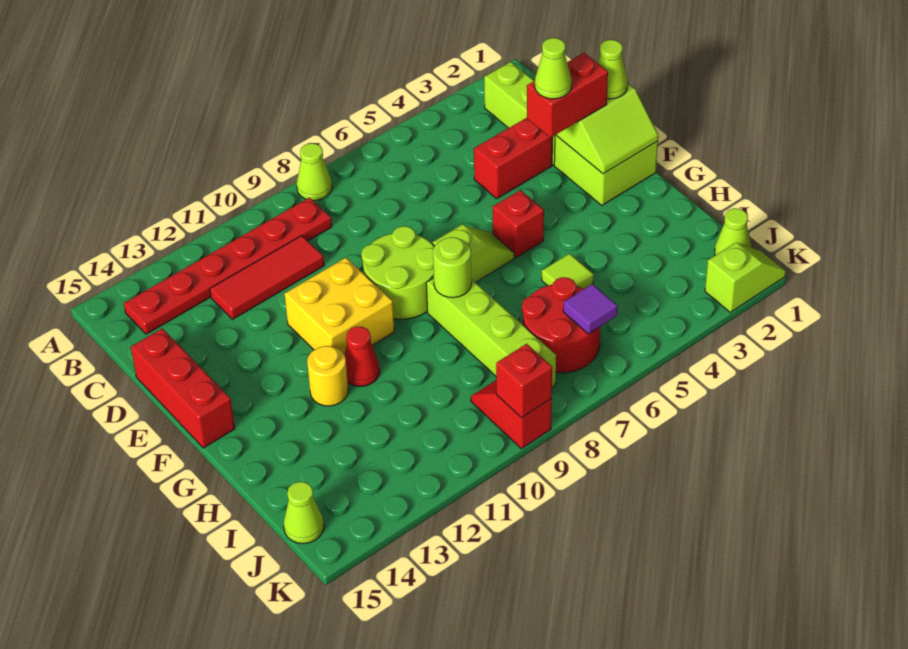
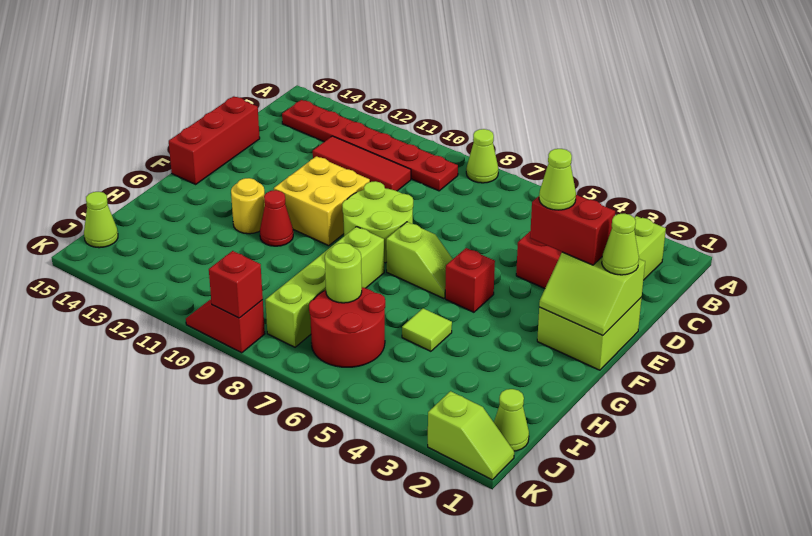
lime 1x1 round brick [433,237,472,298] -> lime 1x1 round brick moved to [325,243,362,303]
purple 1x1 tile [563,284,618,334] -> none
red 1x2 slope [471,380,552,449] -> red 1x2 slope turned to [186,300,265,353]

